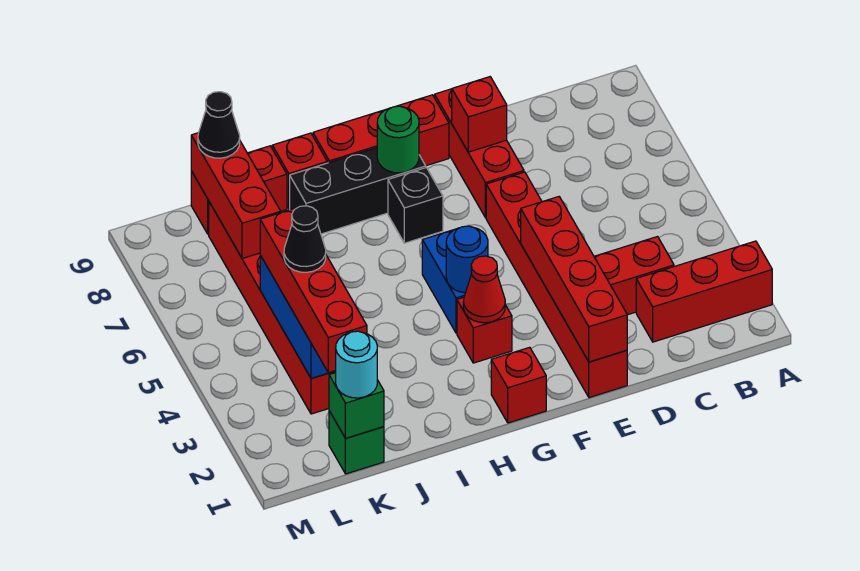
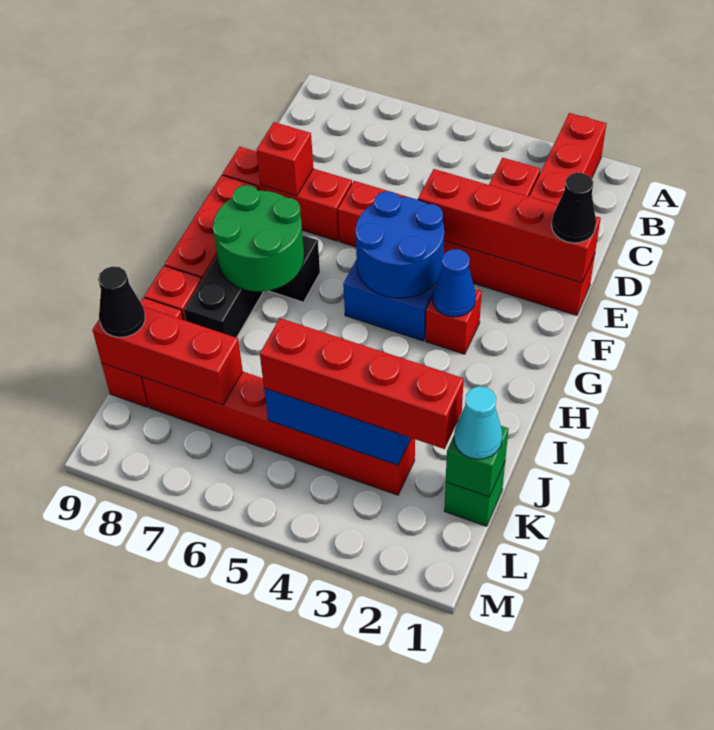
red 1x1 brick [491,347,546,423] -> none
red 1x1 cone [463,256,505,323] -> blue 1x1 cone [433,249,476,317]
blue 1x1 round brick [446,226,488,293] -> blue 2x2 round brick [356,191,444,298]
green 1x1 round brick [377,106,419,173] -> green 2x2 round brick [213,185,304,291]
cyan 1x1 round brick [336,331,377,398] -> cyan 1x1 cone [454,386,502,459]
black 1x1 cone [284,206,326,272] -> black 1x1 cone moved to [552,173,596,243]

